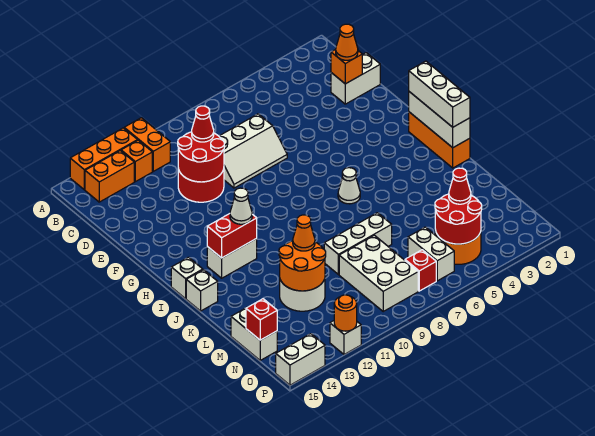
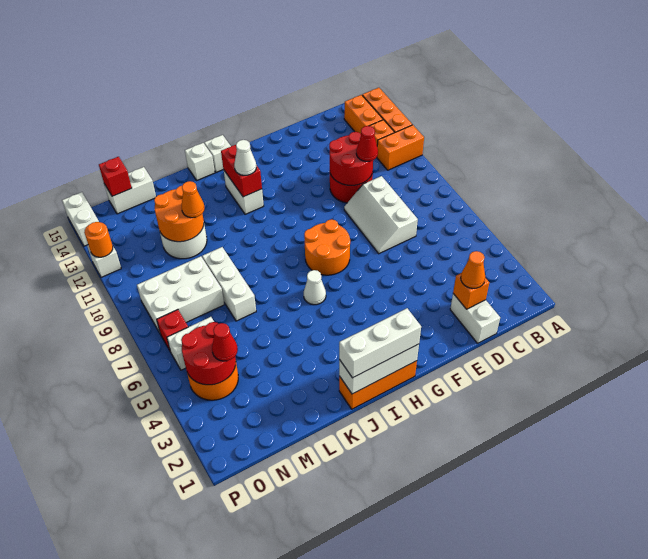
none -> orange 2x2 round brick [304,219,350,275]

